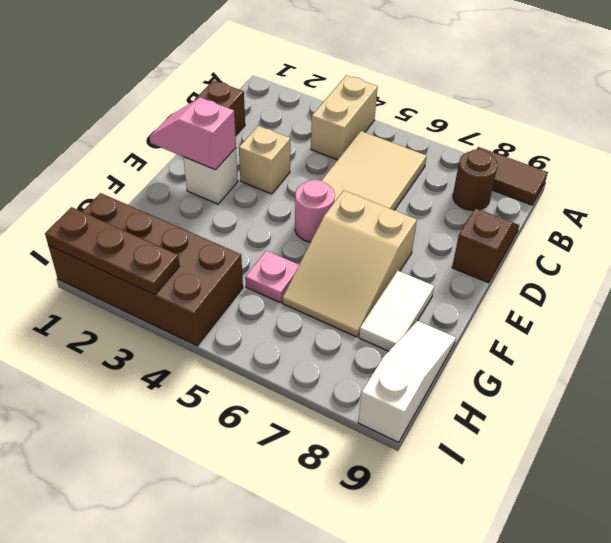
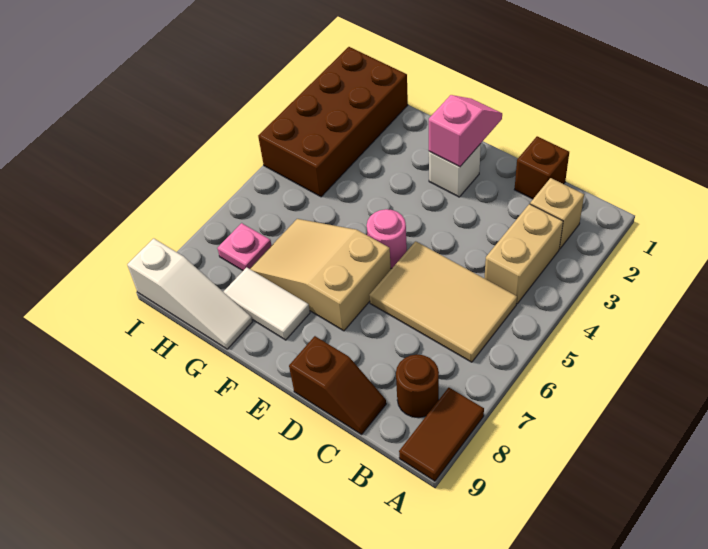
tan 1x2 brick [311,75,378,160] -> tan 1x2 brick turned to [484,204,563,304]
tan 1x1 brick [239,126,290,194] -> tan 1x1 brick moved to [530,178,584,249]
pink 1x1 plate [245,251,299,303] -> pink 1x1 plate moved to [217,223,272,271]
brown 1x3 plate [45,207,180,295] -> none

